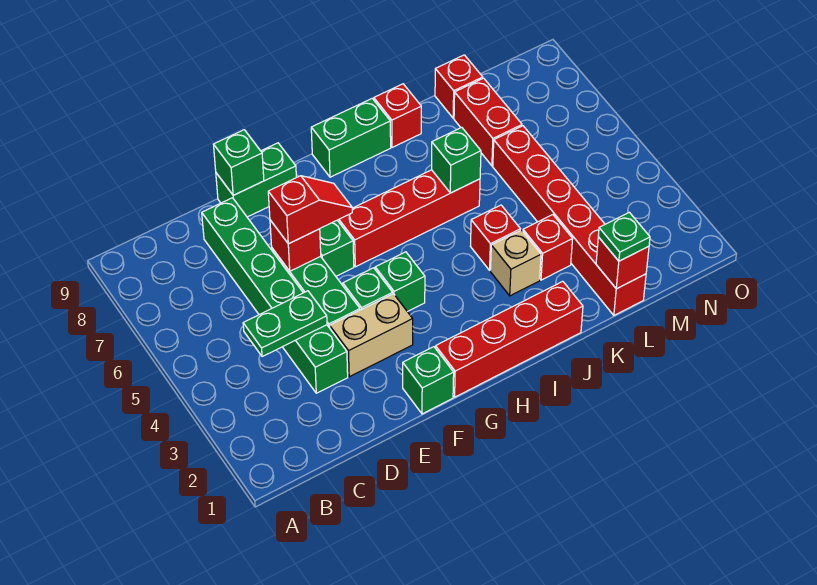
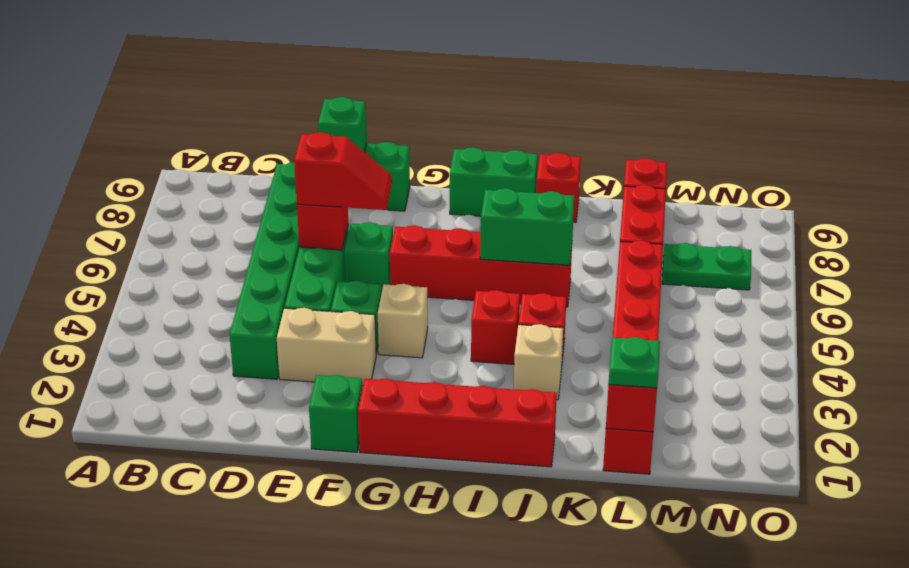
green 1x2 plate [243,291,327,357] -> green 1x2 plate moved to [662,243,751,290]
green 1x1 brick [375,252,425,312] -> tan 1x1 brick [378,284,428,358]
green 1x1 brick [432,127,481,193] -> green 1x2 brick [480,188,574,265]
red 1x1 brick [523,215,573,280] -> red 1x1 brick moved to [471,290,520,364]

